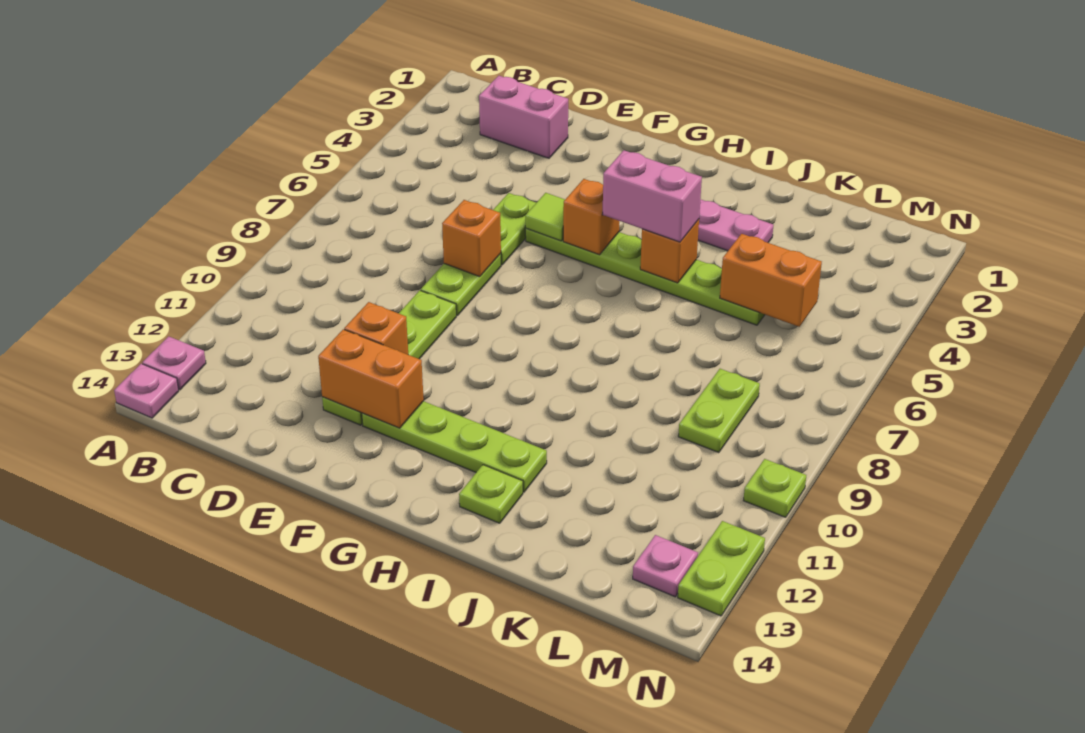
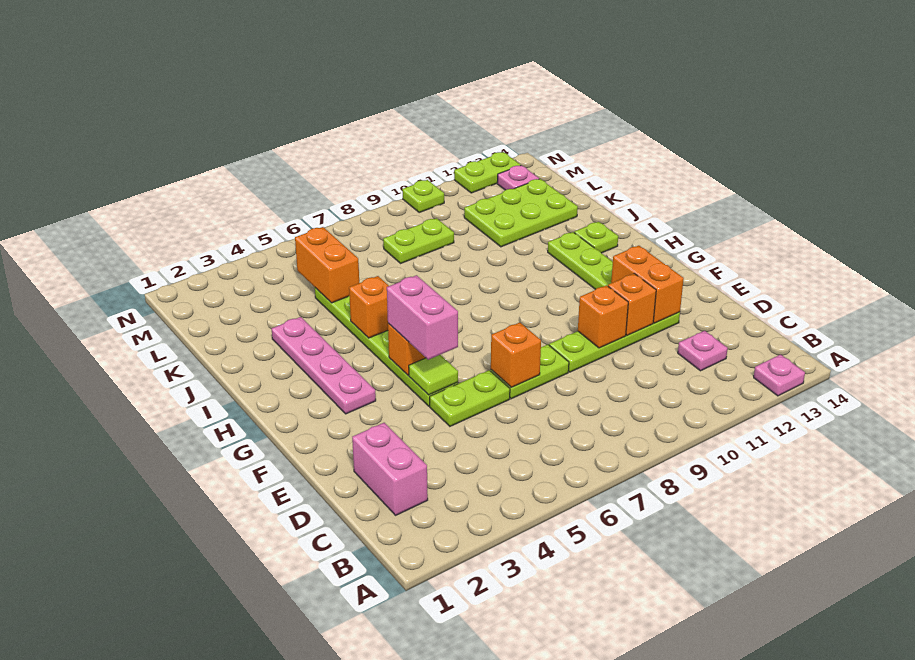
pink 1x1 plate [114,364,179,418] -> pink 1x1 plate moved to [678,331,728,371]
none -> orange 1x1 brick [578,285,628,348]
pink 1x2 brick [602,150,702,242] -> pink 1x2 brick moved to [387,275,458,360]
none -> lime 2x3 plate [464,179,578,247]

